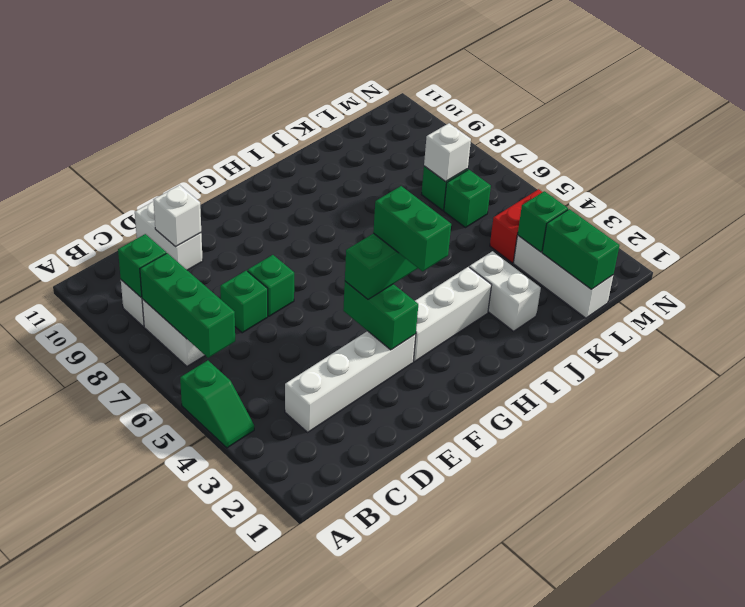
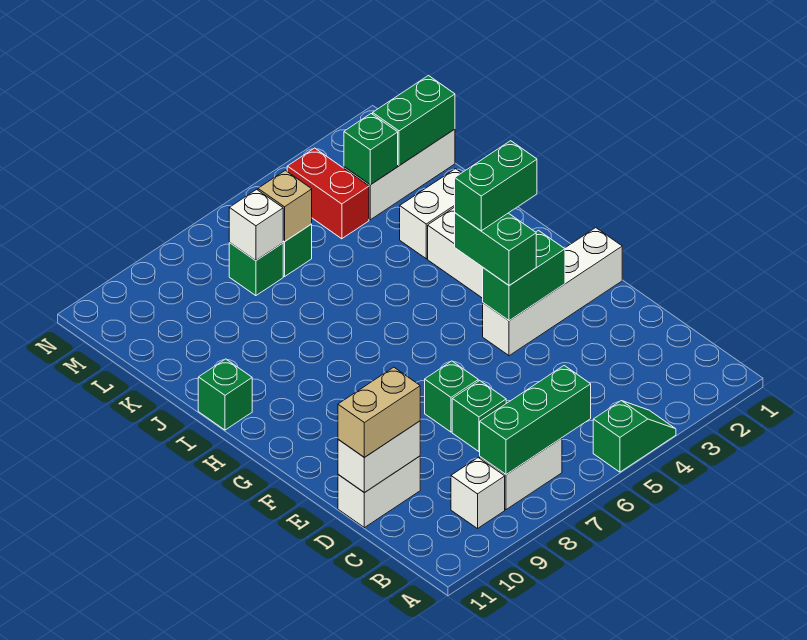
green 1x1 brick [118,234,166,297] -> green 1x1 brick moved to [198,359,252,430]
white 1x4 brick [285,331,416,432] -> white 1x4 brick turned to [483,228,622,356]
white 1x1 brick [153,185,201,247] -> white 1x2 brick [338,421,420,493]
none -> tan 1x2 brick [338,367,420,457]
none -> tan 1x1 brick [258,170,312,242]

